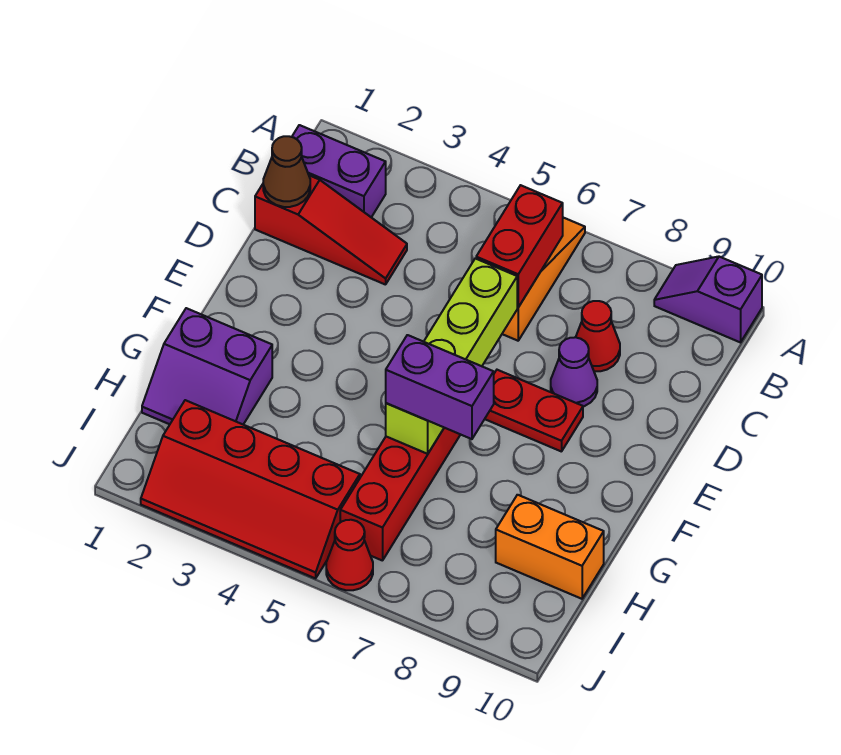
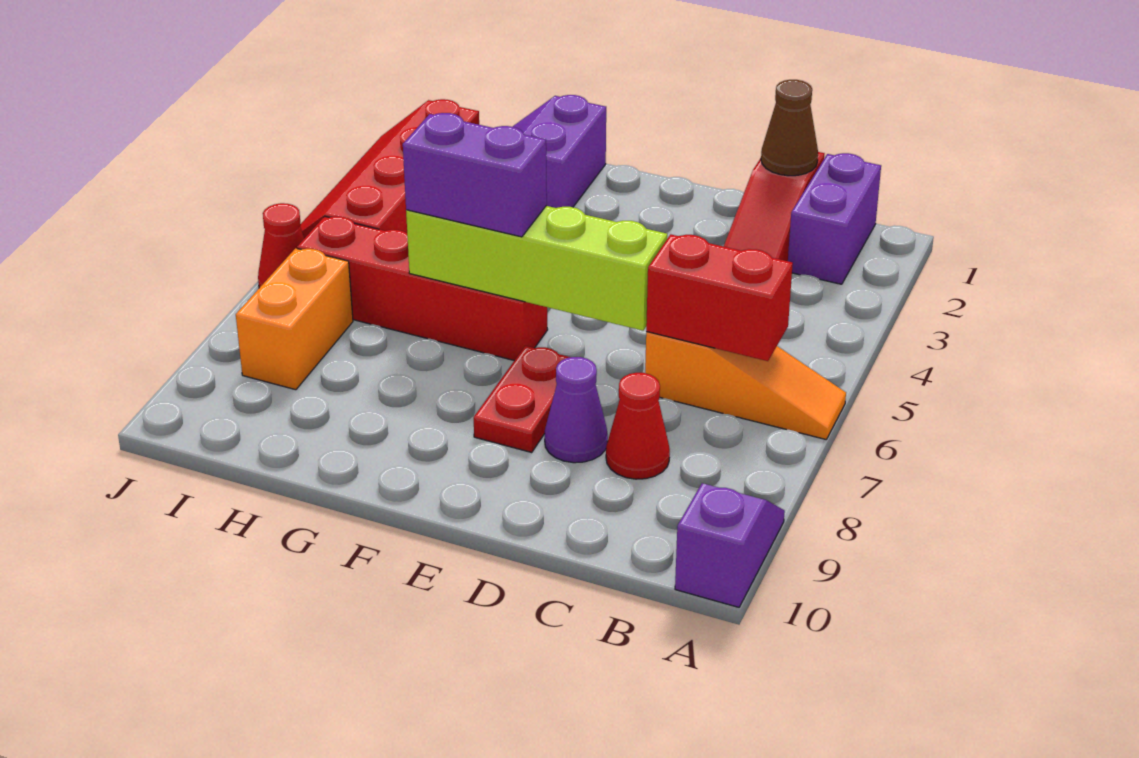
purple 1x2 brick [386,335,494,439] -> purple 1x2 brick turned to [403,113,547,237]
orange 1x2 brick [496,495,604,599] -> orange 1x2 brick moved to [236,248,353,390]

